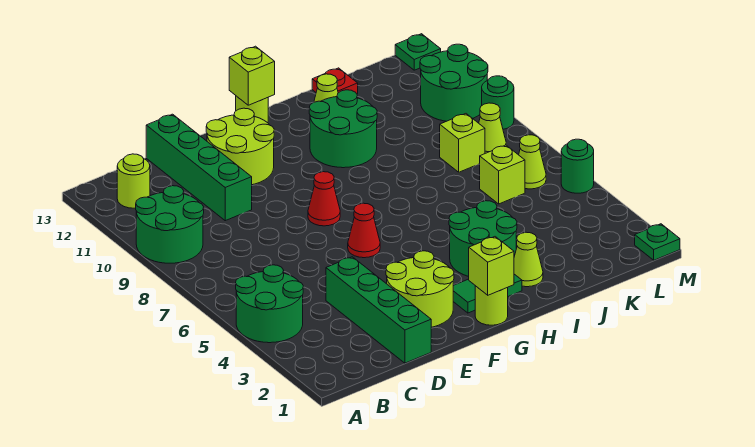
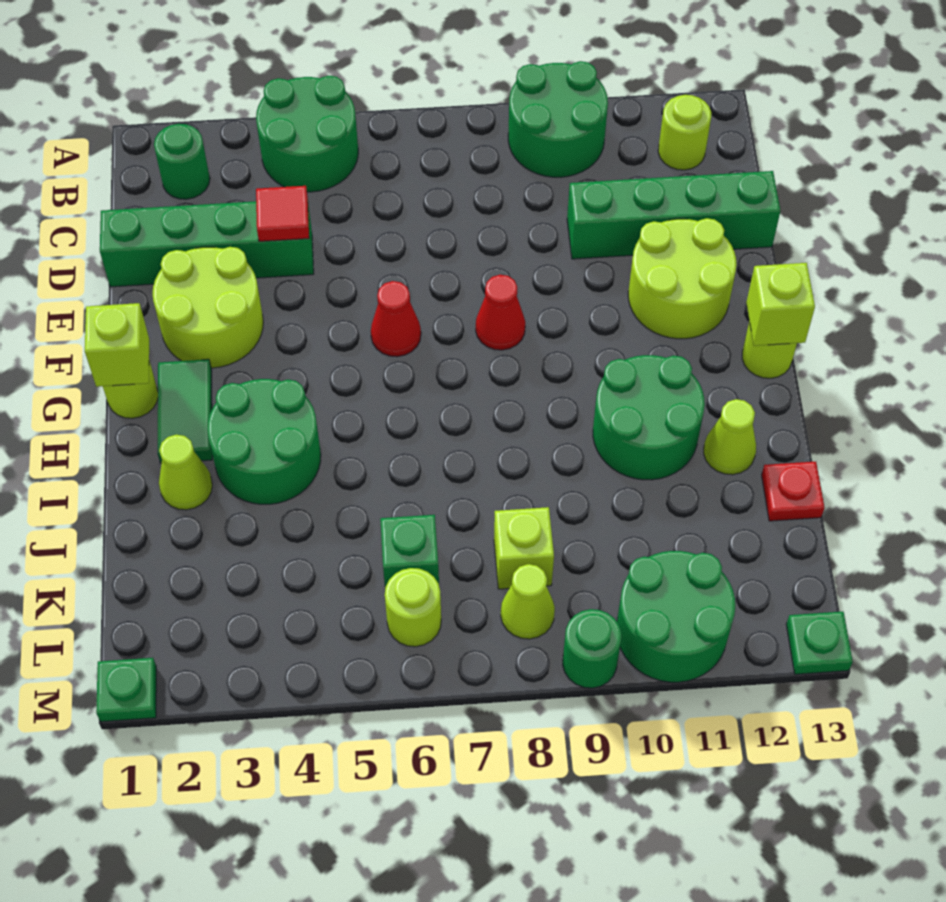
none -> red 1x1 tile [256,186,309,241]
lime 1x1 brick [480,145,525,204] -> green 1x1 brick [380,515,439,588]
lime 1x1 cone [519,135,546,189] -> lime 1x1 round brick [385,568,441,647]
green 1x1 round brick [561,139,594,193] -> green 1x1 round brick moved to [154,124,210,199]

